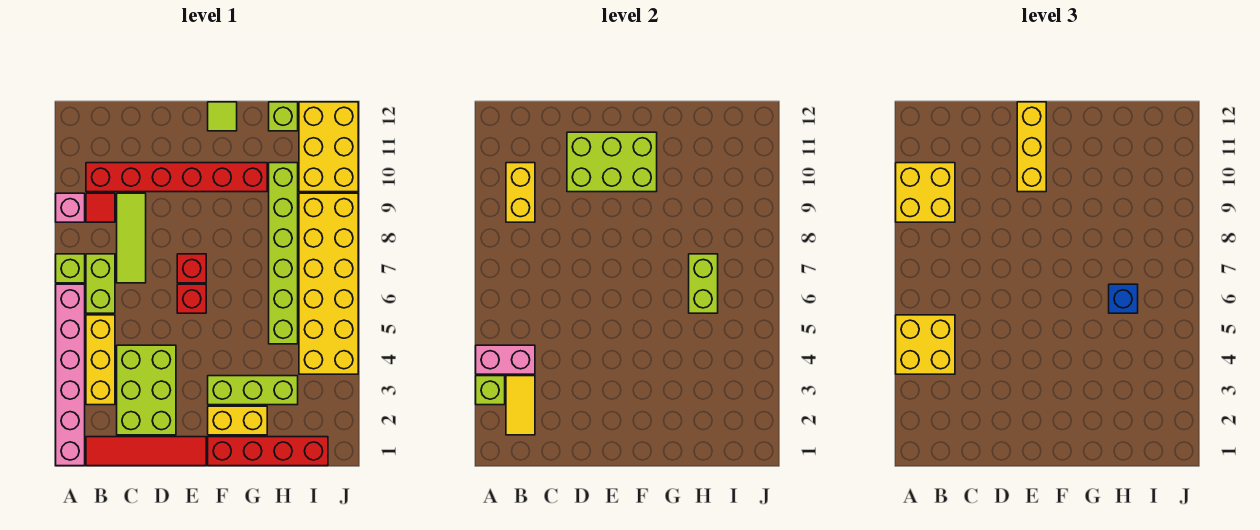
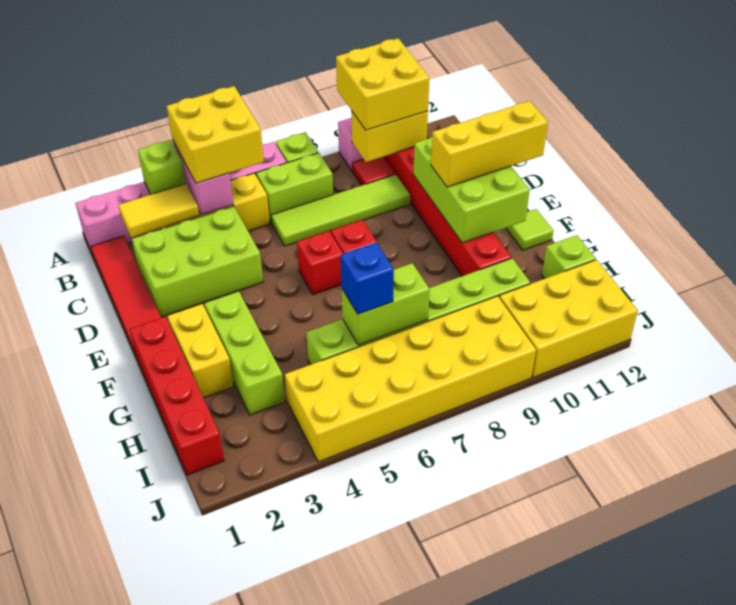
lime 1x3 tile [117,193,146,283] -> lime 1x4 tile [271,174,410,246]

